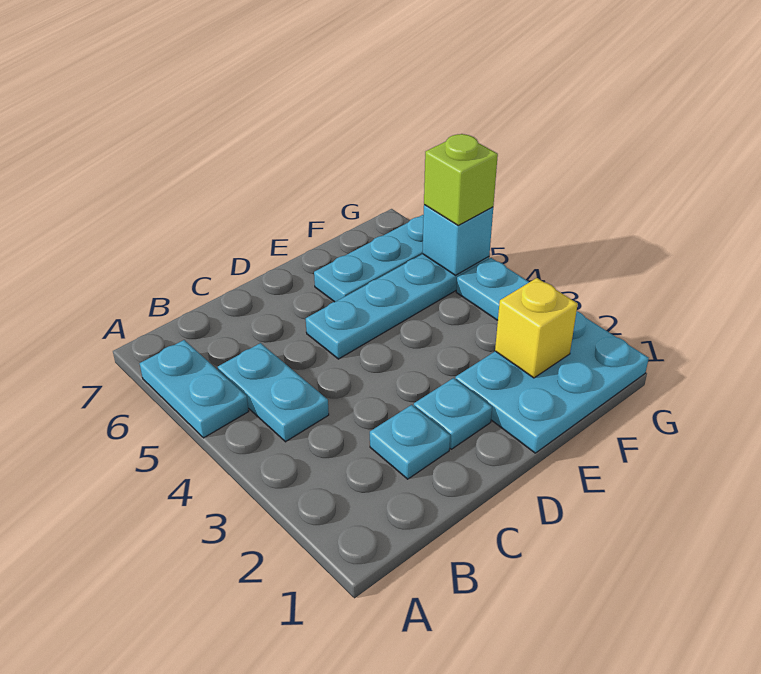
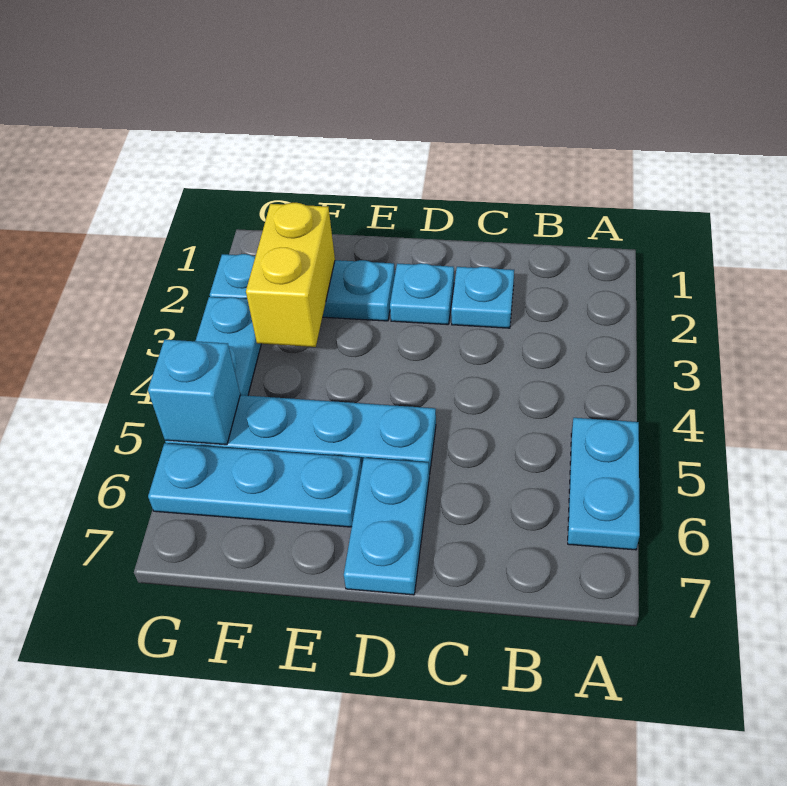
cyan 1x2 plate [218,343,329,442] -> cyan 1x2 plate moved to [344,458,429,595]
cyan 2x3 plate [455,311,649,453] -> cyan 1x3 plate [210,254,395,321]
yellow 1x1 brick [495,278,578,378] -> yellow 1x2 brick [246,203,335,347]
lime 1x1 brick [424,134,498,225] -> none

